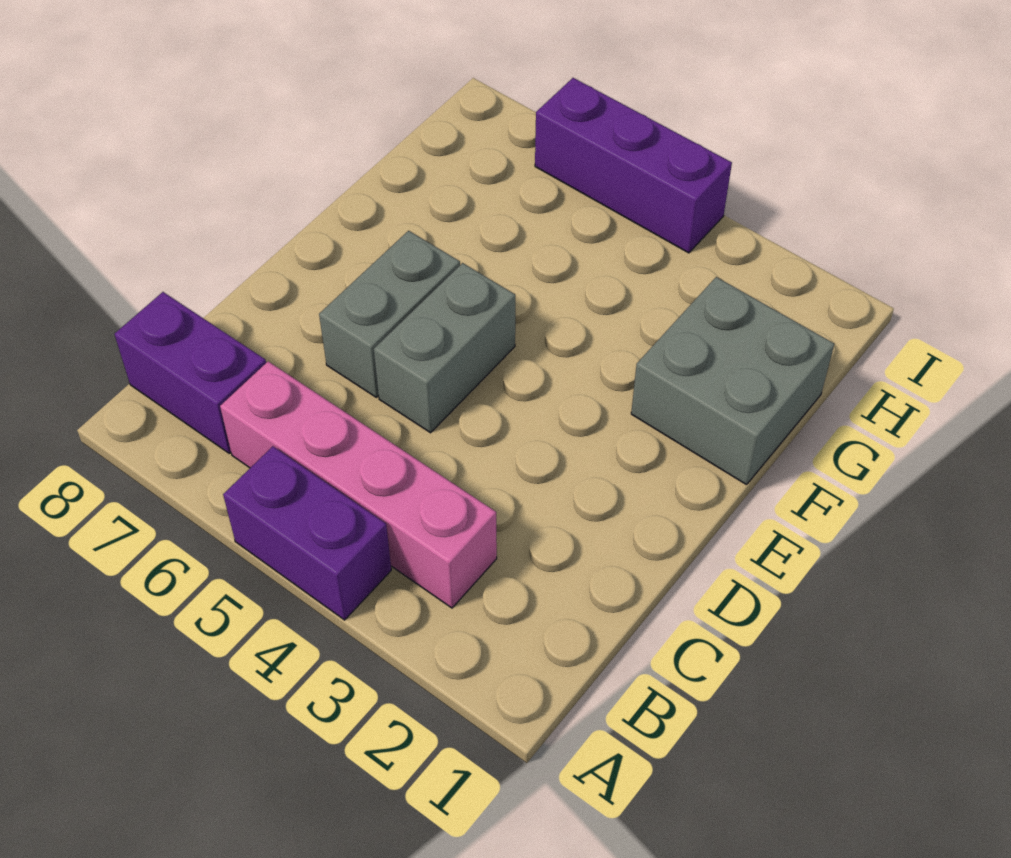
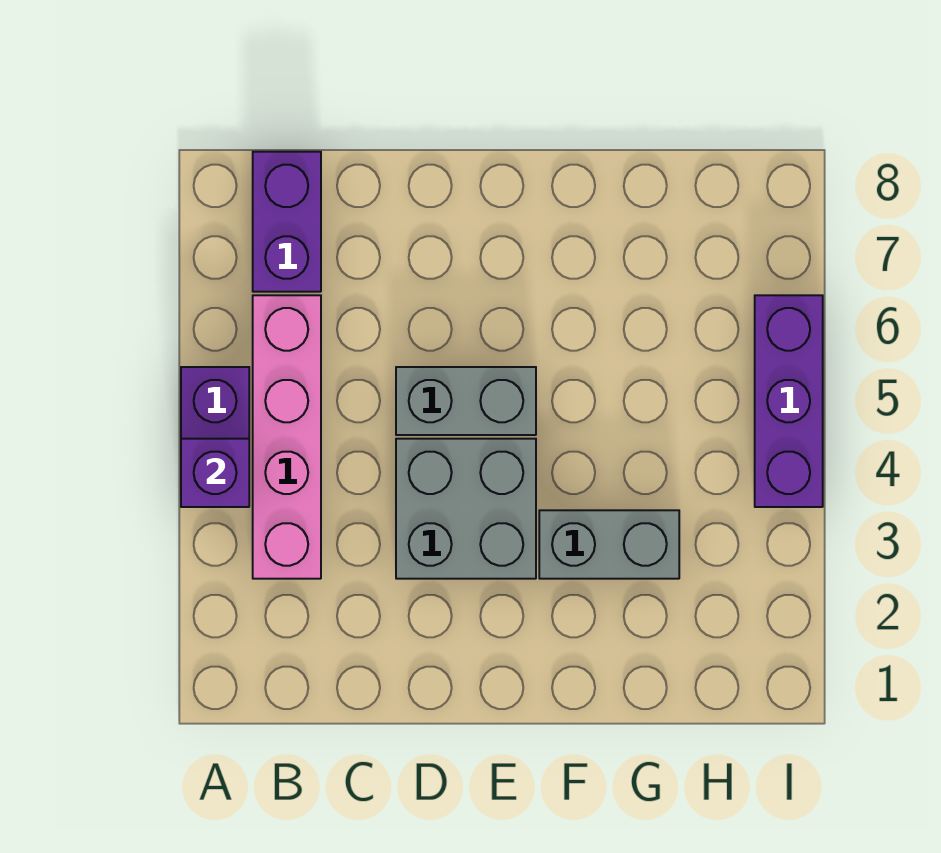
none -> purple 1x1 brick [181,439,249,507]
grey 1x2 brick [319,231,460,397] -> grey 1x2 brick moved to [539,510,679,579]
grey 2x2 brick [631,277,834,485] -> grey 2x2 brick moved to [396,439,536,579]

